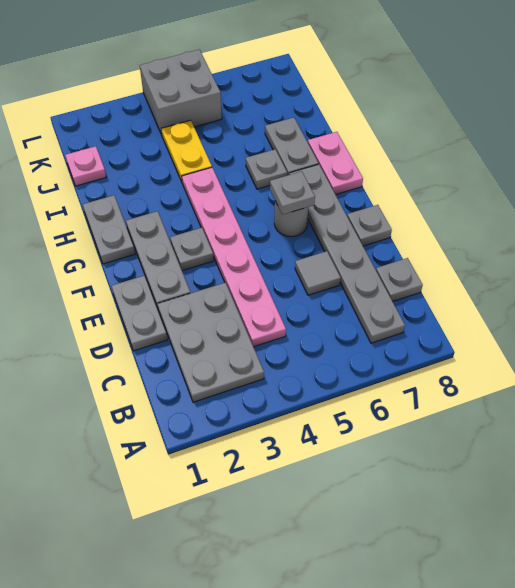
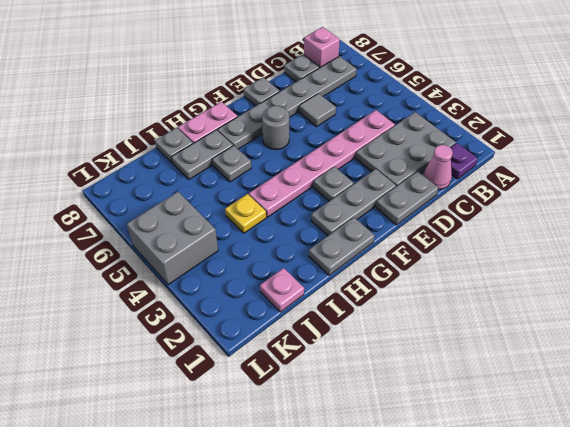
none -> purple 1x1 plate [450,143,478,179]
none -> pink 1x1 brick [304,27,340,68]
none -> pink 1x1 cone [423,145,453,190]
grey 1x1 plate [270,171,315,215] -> grey 1x1 plate moved to [155,128,193,163]
yellow 1x2 plate [161,120,212,182] -> yellow 1x1 plate [225,194,266,233]

